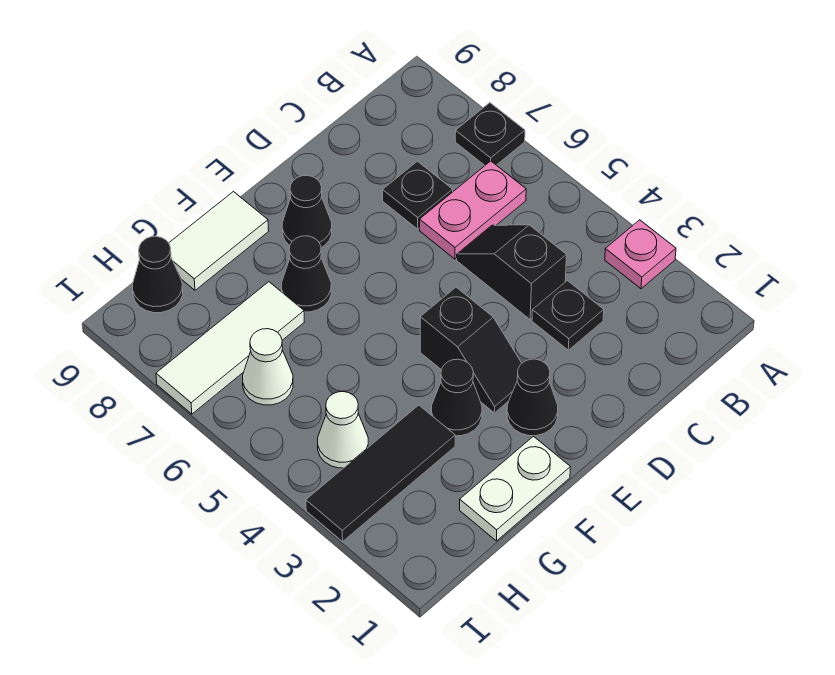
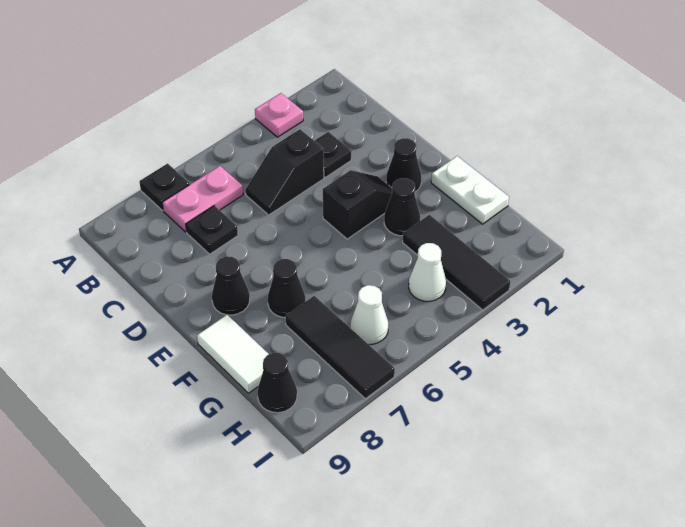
pink 1x2 plate [420,161,526,259] -> pink 1x2 plate turned to [162,166,243,232]
white 1x3 tile [156,282,304,414] -> black 1x3 tile [285,296,395,399]

